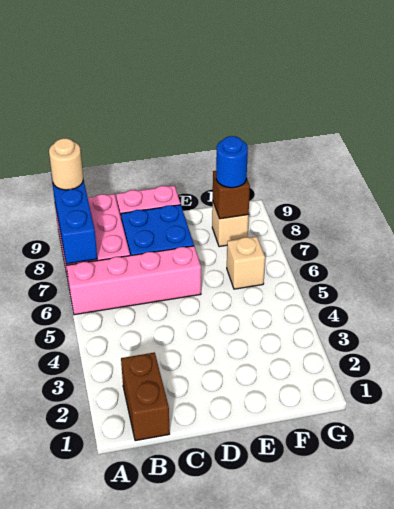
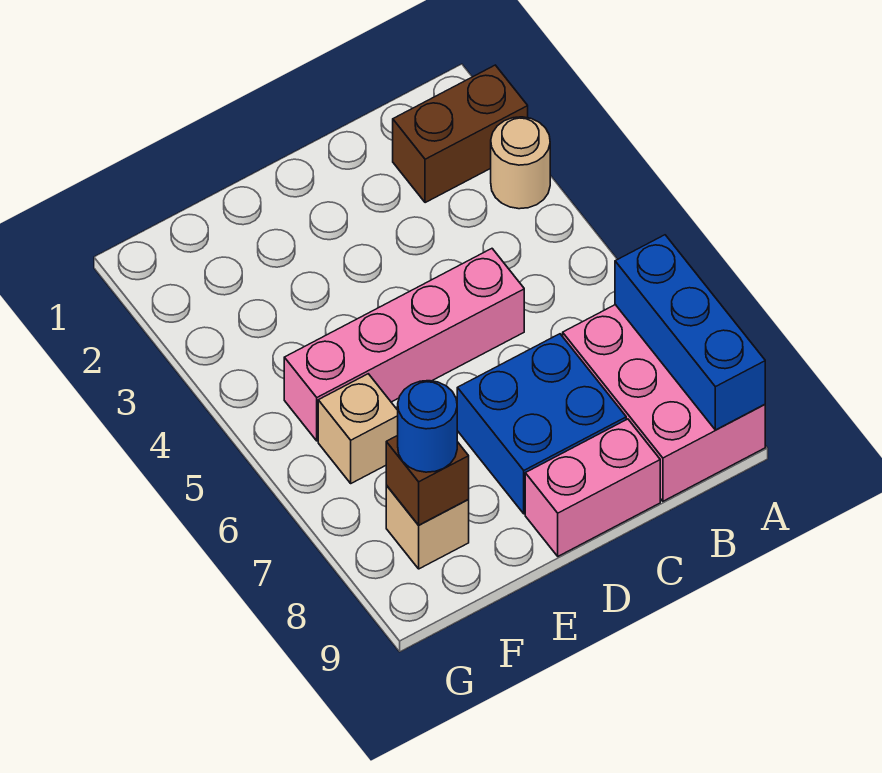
pink 1x4 brick [66,246,201,315] -> pink 1x4 brick moved to [284,249,524,441]
tan 1x1 round brick [49,138,83,190] -> tan 1x1 round brick moved to [491,117,550,209]
brown 1x2 brick [121,352,170,441] -> brown 1x2 brick turned to [393,65,528,203]

